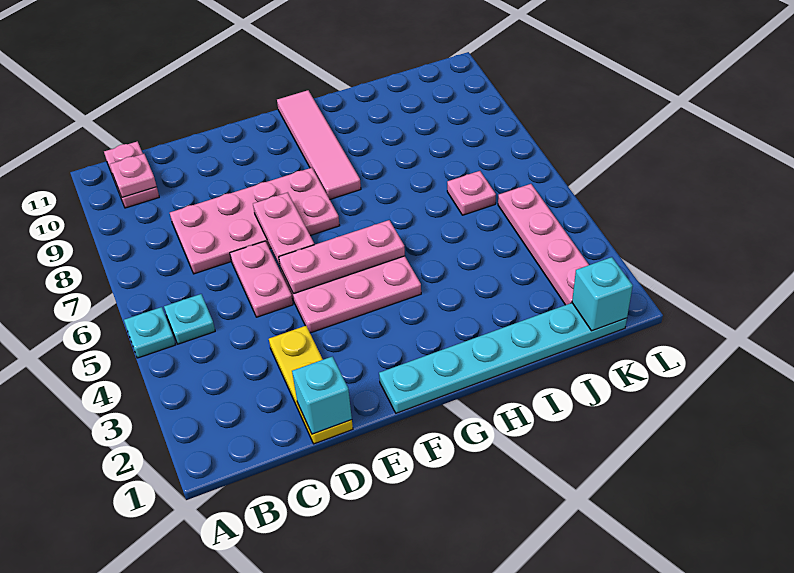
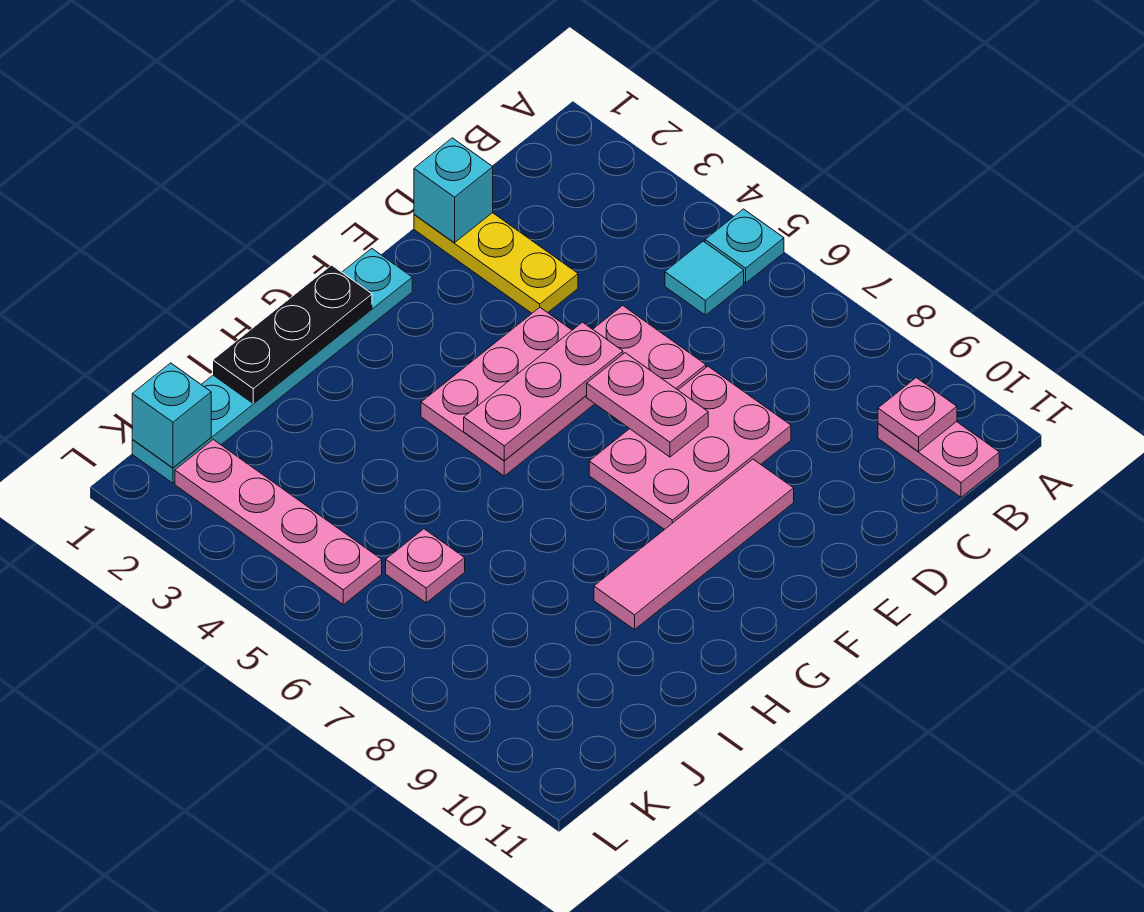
cyan 1x1 plate [164,294,215,344] -> cyan 1x1 tile [665,241,744,315]
pink 2x4 plate [170,168,340,274] -> pink 2x3 plate [589,366,791,530]
none -> black 1x3 plate [213,265,372,403]
pink 1x4 tile [277,90,361,199] -> pink 1x4 tile turned to [594,459,794,630]

